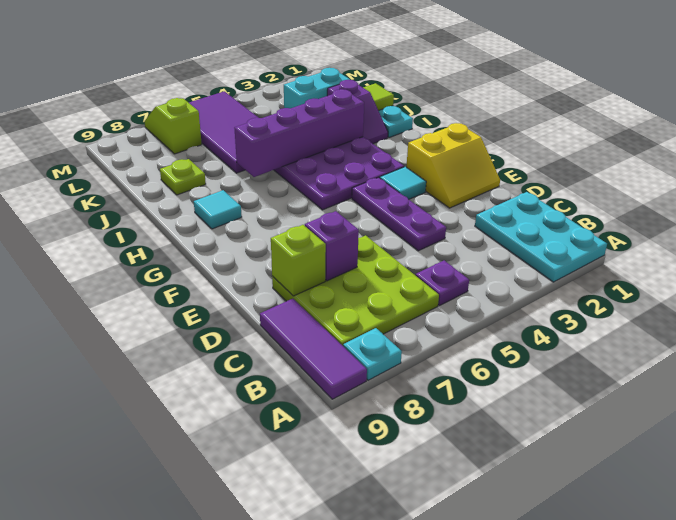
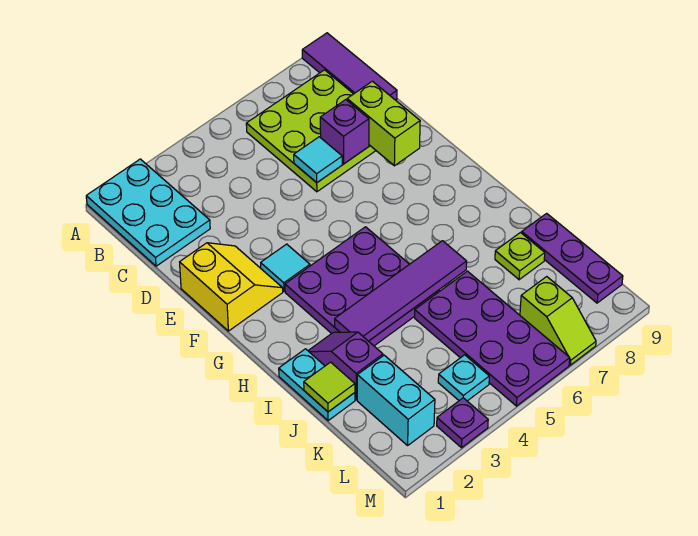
cyan 1x1 plate [343,328,402,380] -> cyan 1x1 plate moved to [438,355,489,401]
purple 1x1 plate [415,261,469,306] -> purple 1x1 plate moved to [437,398,488,448]
purple 1x3 plate [352,178,446,251] -> purple 1x3 plate moved to [522,213,623,303]
lime 1x1 brick [271,225,326,296] -> lime 1x2 brick [347,81,420,166]
yellow 2x2 slope [406,123,500,208] -> yellow 2x2 slope turned to [180,243,283,331]
cyan 1x1 tile [194,190,242,229] -> cyan 1x1 tile moved to [294,137,342,183]
purple 1x4 brick [235,89,364,177] -> purple 1x4 tile [335,241,467,341]
purple 2x4 tile [189,91,258,173] -> purple 2x4 plate [415,271,570,406]
cyan 1x2 brick [284,68,350,108] -> cyan 1x2 brick turned to [357,355,435,445]

